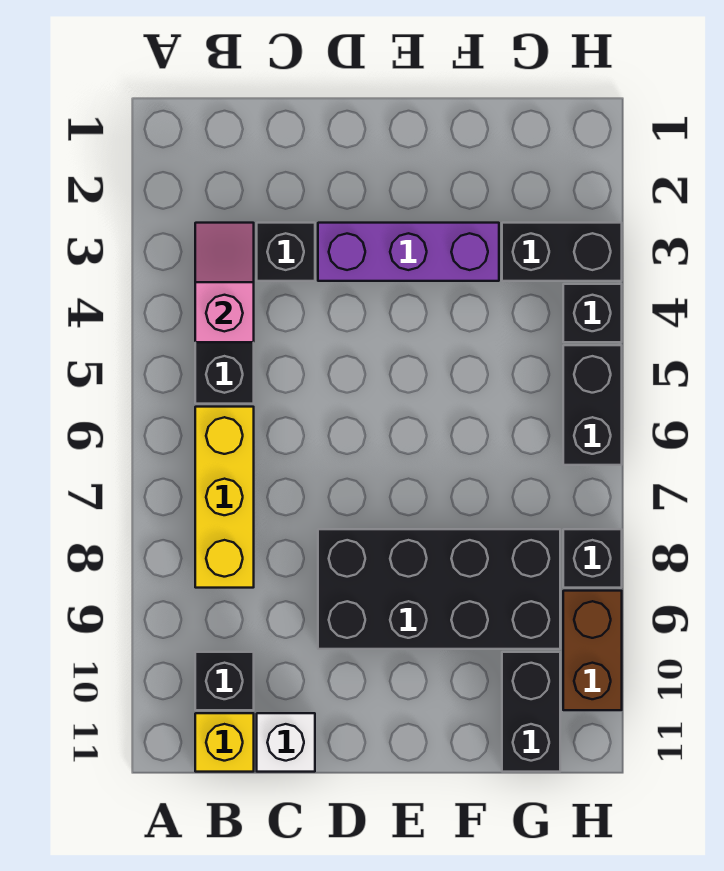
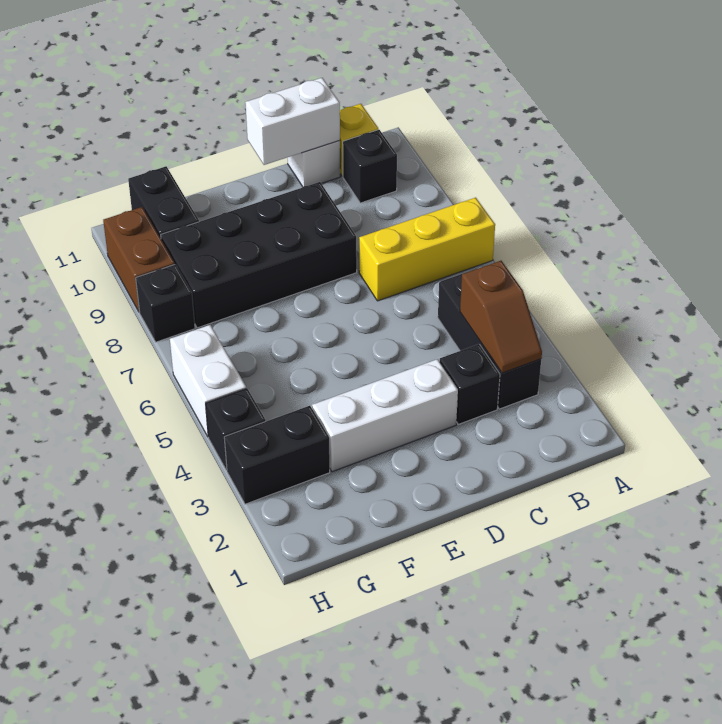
pink 1x2 slope [195,223,254,342] -> brown 1x2 slope [460,261,542,373]
yellow 1x3 brick [195,407,254,588] -> yellow 1x3 brick turned to [359,198,495,301]
none -> white 1x2 brick [245,78,340,165]
purple 1x3 brick [318,223,499,281] -> white 1x3 brick [312,359,458,472]
black 1x2 brick [563,345,622,465] -> white 1x2 brick [170,325,246,437]

